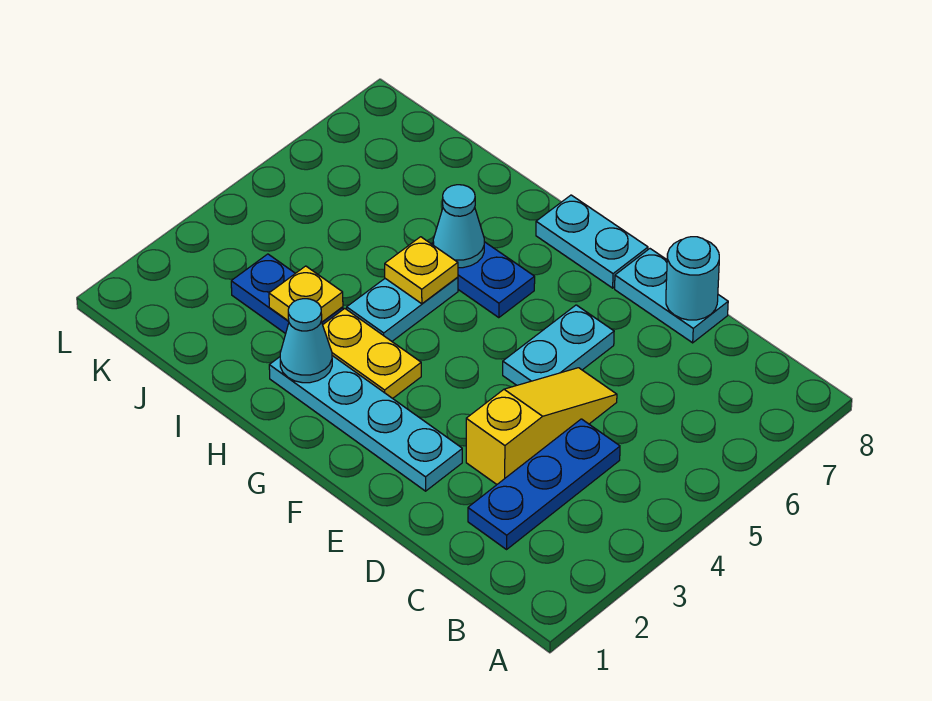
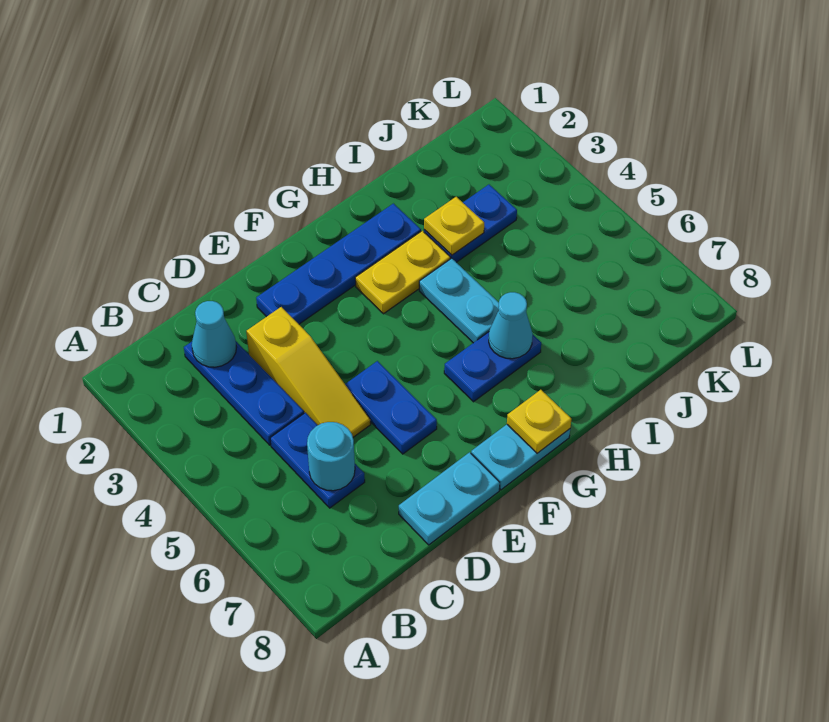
none -> blue 1x2 plate [270,413,365,508]
cyan 1x1 round brick [666,237,719,320] -> cyan 1x1 round brick moved to [307,422,355,491]
cyan 1x4 plate [269,356,462,491] -> blue 1x4 plate [256,204,421,324]
cyan 1x2 plate [503,305,614,385] -> blue 1x2 plate [345,361,437,454]
cyan 1x1 cone [280,299,332,383] -> cyan 1x1 cone moved to [192,301,237,367]
yellow 1x1 plate [385,237,458,304] -> yellow 1x1 plate moved to [507,390,571,453]

